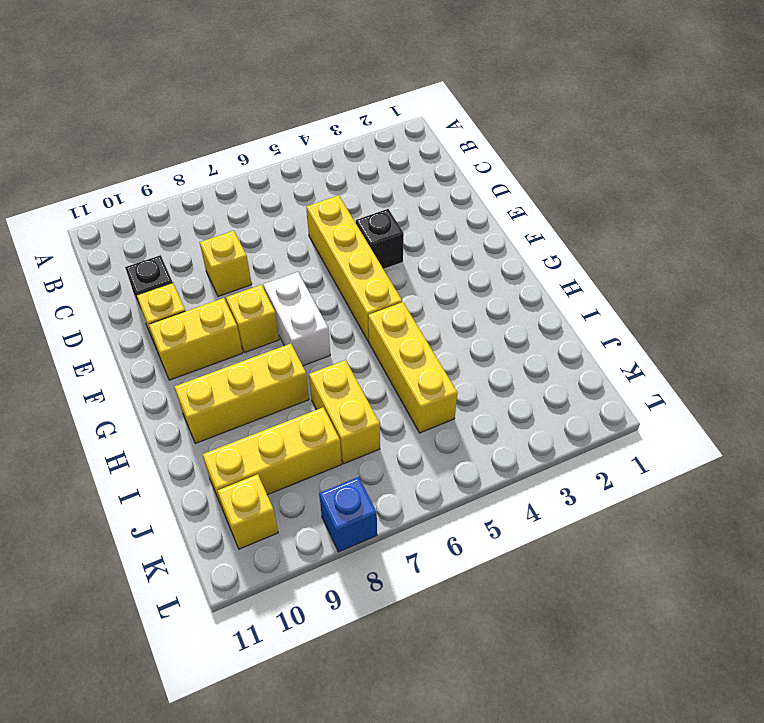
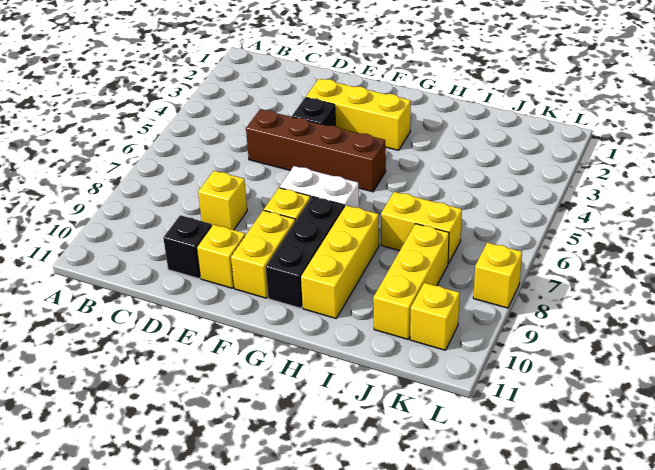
yellow 1x4 brick [306,195,402,341] -> brown 1x4 brick [246,109,386,192]
none -> black 1x3 brick [266,197,344,308]
yellow 1x3 brick [368,302,457,433] -> yellow 1x3 brick moved to [306,79,411,150]
blue 1x1 brick [319,477,377,552] -> yellow 1x1 brick [473,242,522,308]

